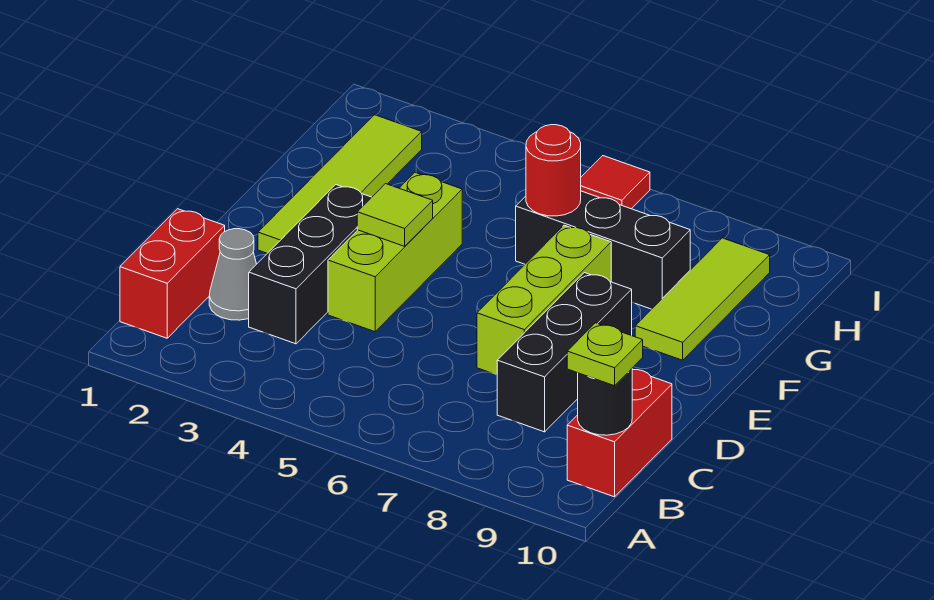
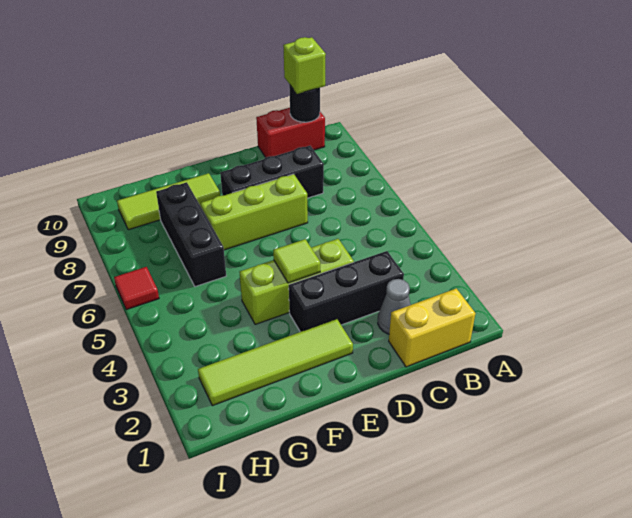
red 1x2 brick [120,209,225,338] -> yellow 1x2 brick [389,288,476,367]
lime 1x1 plate [567,323,643,386] -> lime 1x1 brick [283,37,326,94]
red 1x1 round brick [526,125,581,216] -> none

